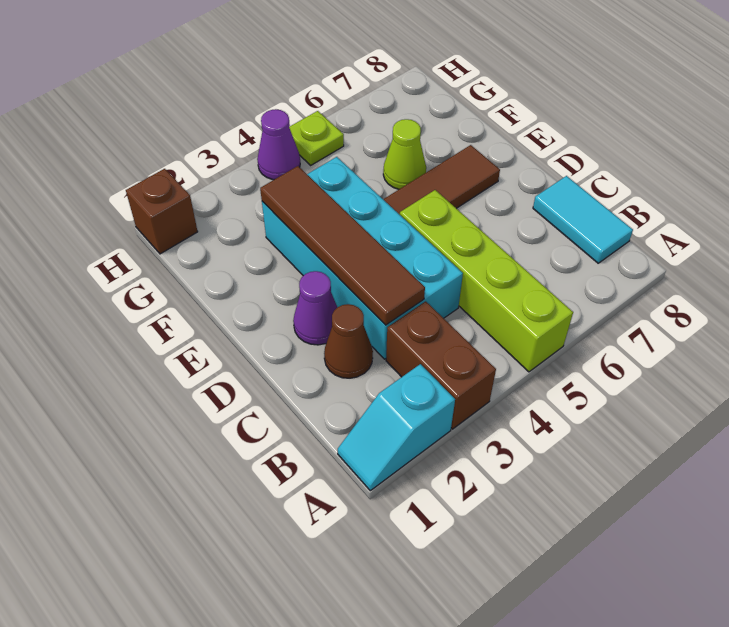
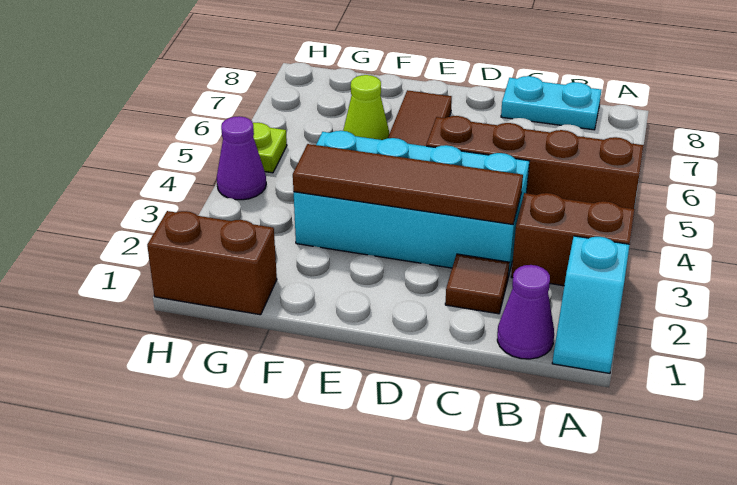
lime 1x4 brick [400,190,573,372] -> brown 1x4 brick [426,116,644,209]
cyan 1x2 tile [533,176,633,263] -> cyan 1x2 plate [501,76,601,130]
brown 1x1 cone [324,304,373,378] -> brown 1x1 tile [445,254,510,314]
purple 1x1 cone [293,271,338,345] -> purple 1x1 cone moved to [497,265,554,359]
brown 1x1 brick [126,169,198,254] -> brown 1x2 brick [147,211,277,315]

